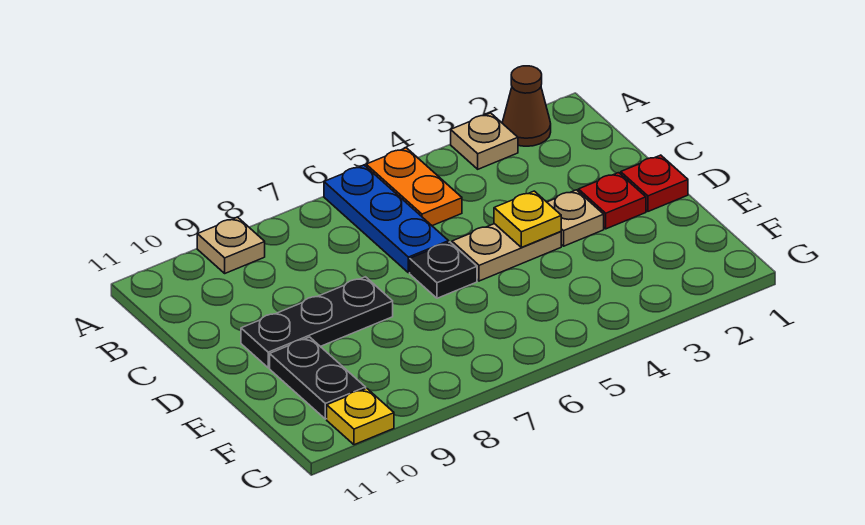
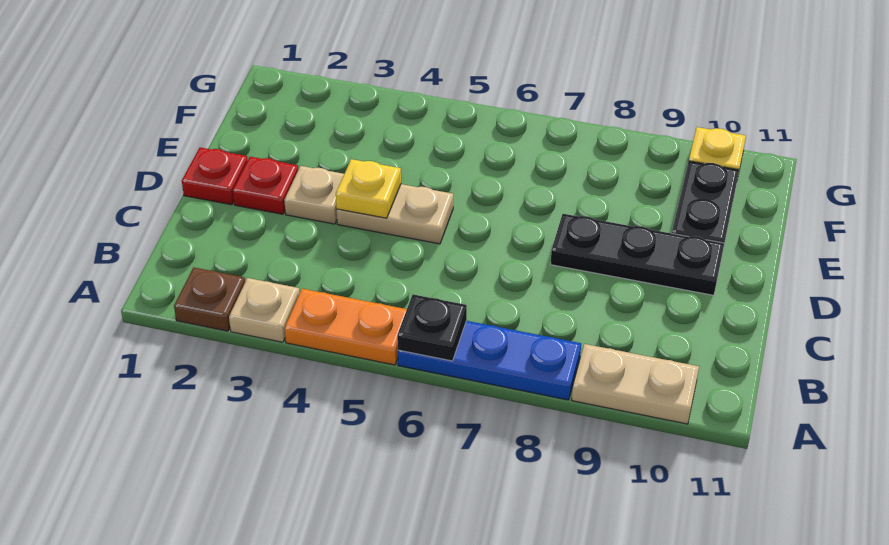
brown 1x1 cone [502,66,551,146] -> brown 1x1 plate [174,267,245,331]
orange 1x2 plate [366,148,462,226] -> orange 1x2 plate turned to [285,289,407,365]
blue 1x3 plate [324,165,449,273] -> blue 1x3 plate turned to [398,321,581,400]
tan 1x1 plate [197,217,265,273] -> tan 1x2 plate [572,344,699,424]
black 1x1 plate [410,242,477,298] -> black 1x1 plate moved to [397,294,467,361]

